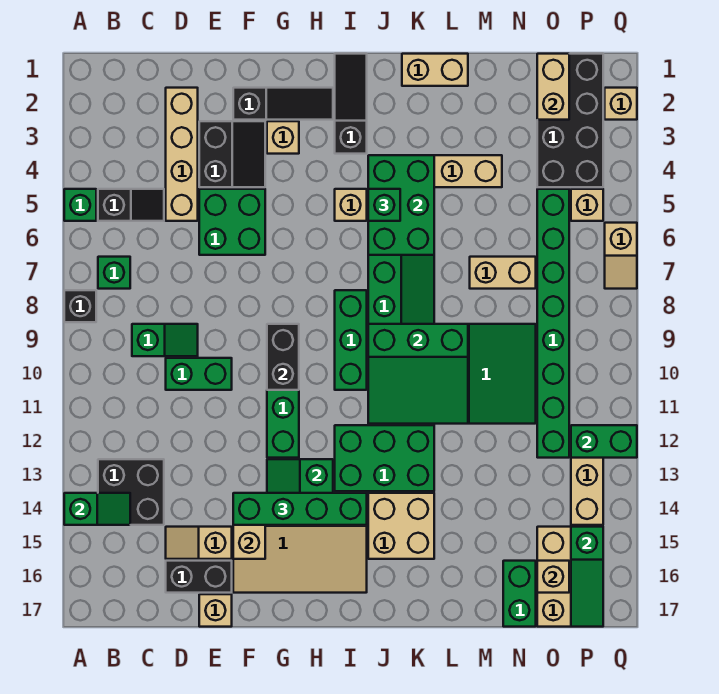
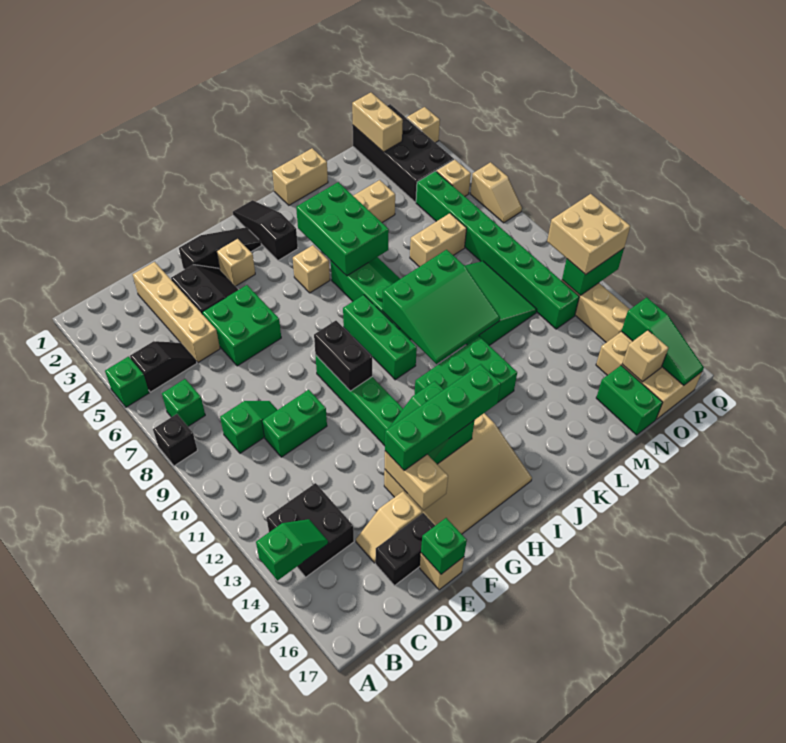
green 1x1 brick [368,189,400,221] -> green 1x1 brick moved to [421,518,467,574]
tan 2x2 brick [368,493,434,559] -> tan 2x2 brick moved to [547,194,630,275]

